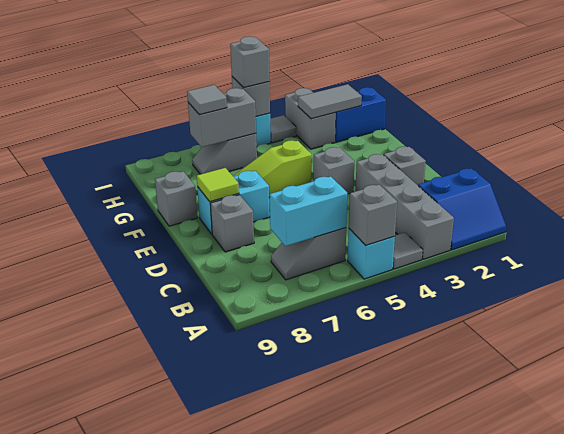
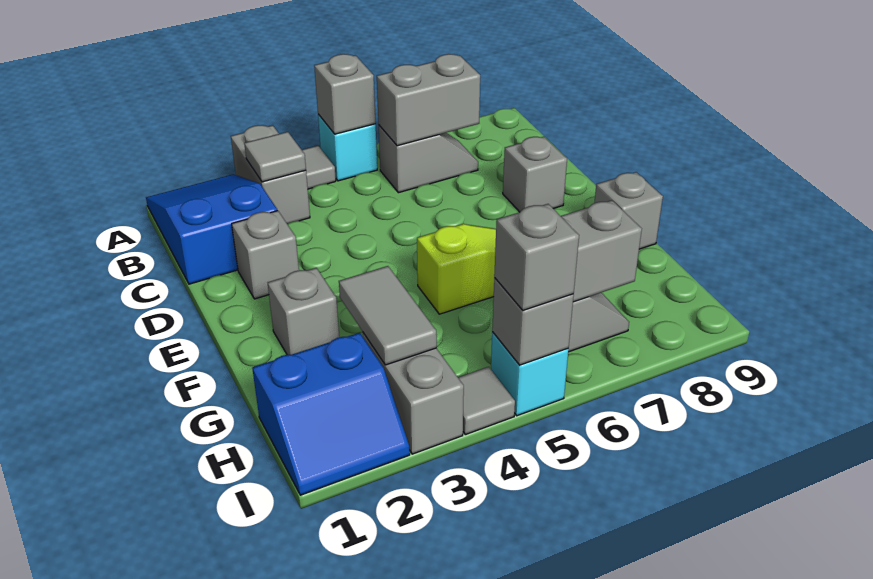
blue 2x2 slope [418,168,506,250] -> blue 2x3 slope [146,174,277,284]
grey 1x4 brick [356,154,454,259] -> grey 1x2 brick [231,125,310,224]
cyan 1x2 brick [269,176,347,246] -> grey 1x2 brick [377,54,480,146]
grey 1x1 brick [313,147,354,194] -> grey 1x1 brick moved to [268,268,339,355]
cyan 1x2 brick [197,171,270,234] -> none
lime 1x1 tile [197,168,239,202] -> none
grey 1x2 tile [298,84,362,119] -> grey 1x2 tile turned to [339,266,437,365]
grey 1x1 tile [187,85,227,115] -> grey 1x1 tile moved to [244,132,306,182]

